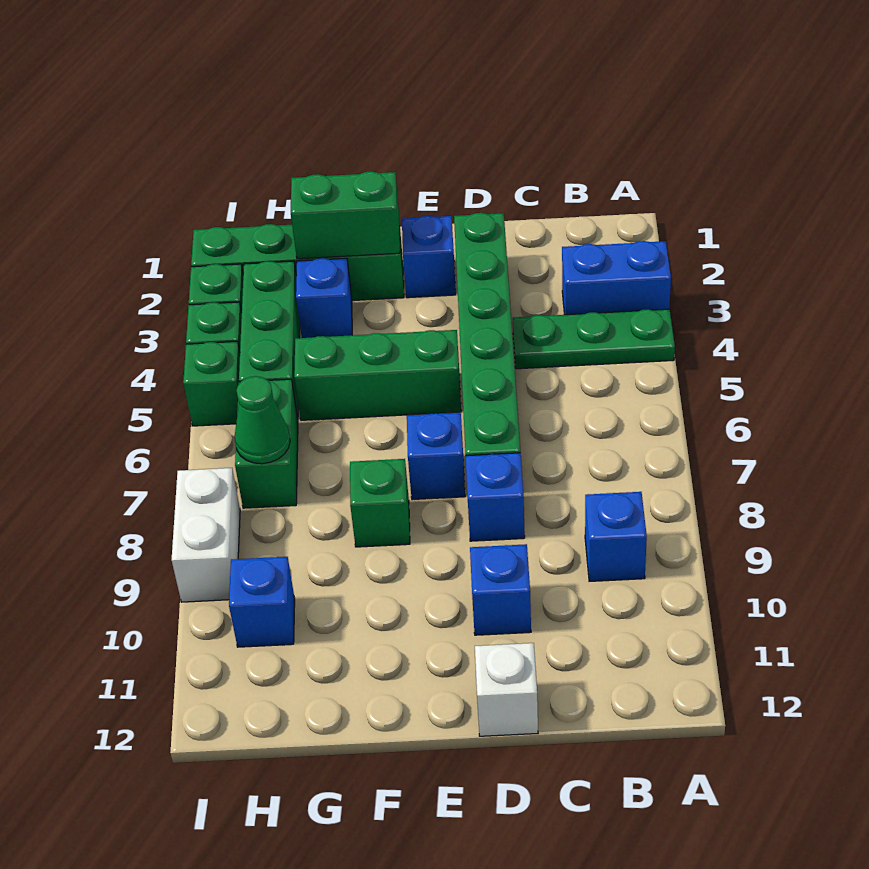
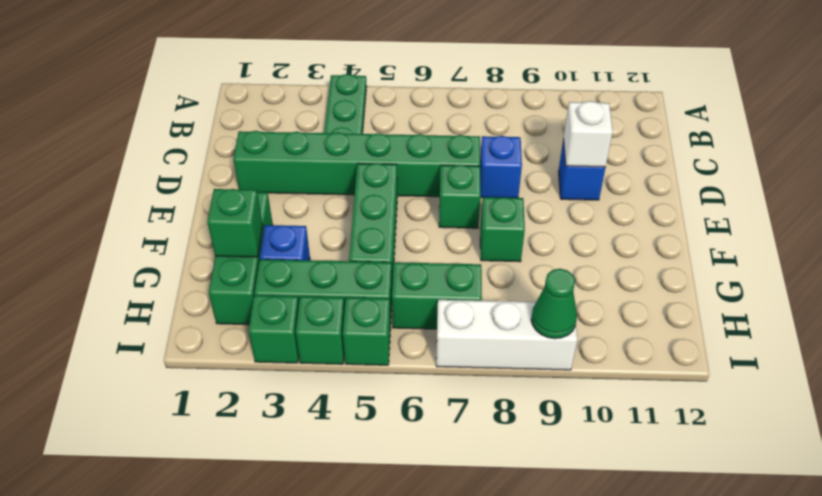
blue 1x2 brick [562,241,671,315] -> none
blue 1x1 brick [585,492,647,581] -> none
white 1x1 brick [475,643,538,736] -> white 1x1 brick moved to [563,101,613,167]
blue 1x1 brick [402,216,456,298] -> none
blue 1x1 brick [407,412,465,500] -> green 1x1 brick [439,165,481,228]
green 1x4 brick [191,221,404,301] -> green 1x3 brick [209,192,273,325]
green 1x2 brick [291,171,400,259] -> green 1x1 brick [207,189,263,257]
green 1x1 cone [235,376,290,464] -> green 1x1 cone moved to [531,269,577,339]
blue 1x1 brick [229,557,295,647] -> none
white 1x2 brick [172,468,240,602] -> white 1x3 brick [436,300,577,370]

